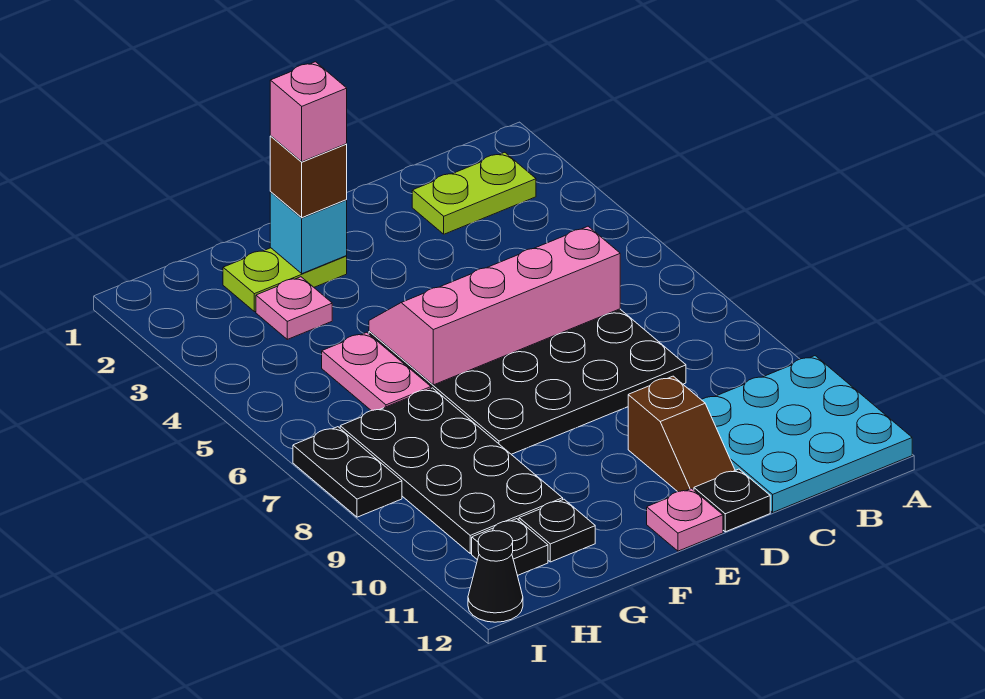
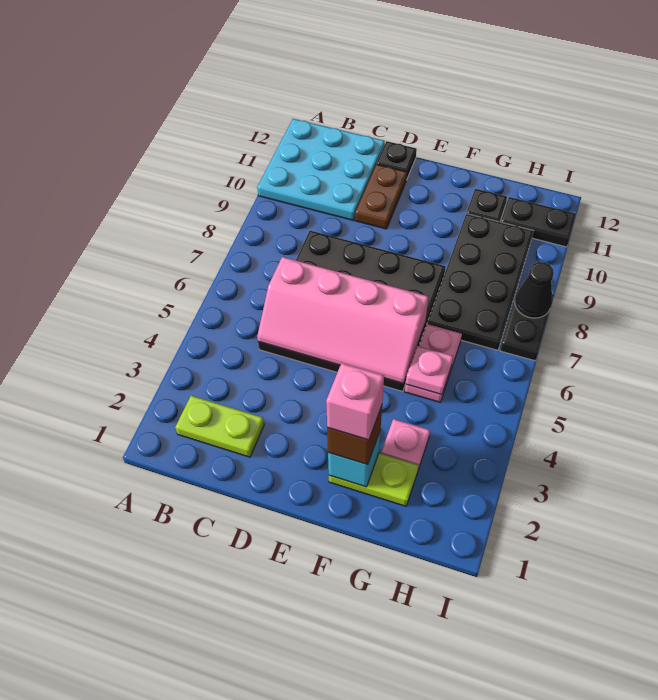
brown 1x2 slope [628,376,735,492] -> brown 1x2 plate [355,164,407,229]
pink 1x1 plate [647,488,723,551] -> pink 1x1 plate moved to [406,346,453,395]
black 1x1 plate [472,519,548,575] -> black 1x2 plate [501,197,576,247]
black 1x1 cone [468,531,523,622] -> black 1x1 cone moved to [515,262,554,318]

